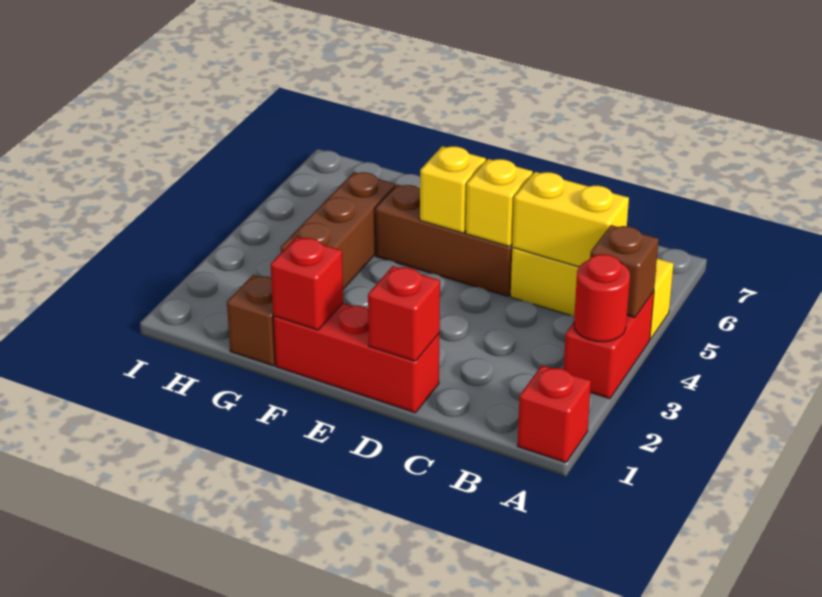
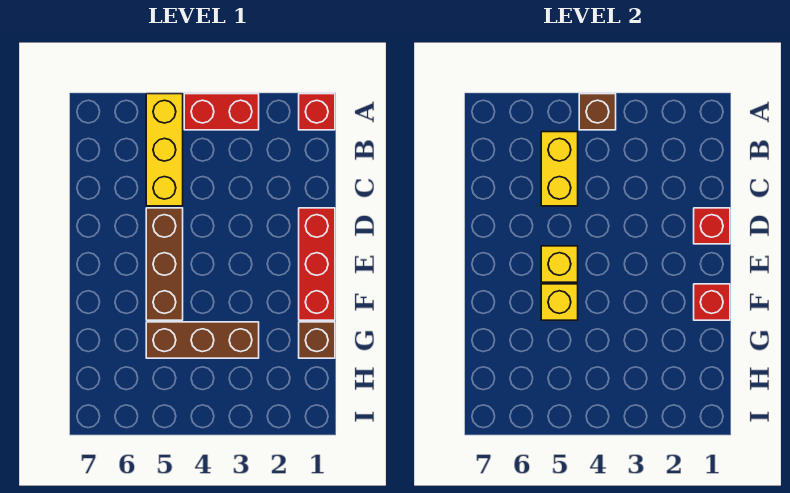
red 1x1 round brick [574,254,630,342] -> none
yellow 1x1 brick [466,159,533,247] -> yellow 1x1 brick moved to [541,284,578,320]

